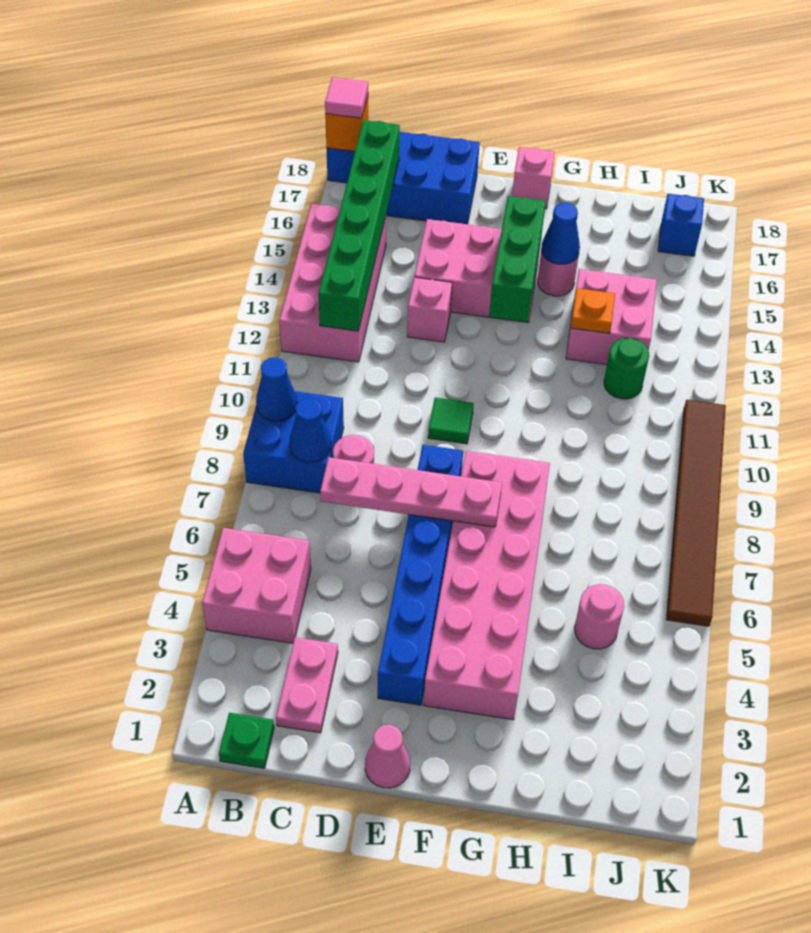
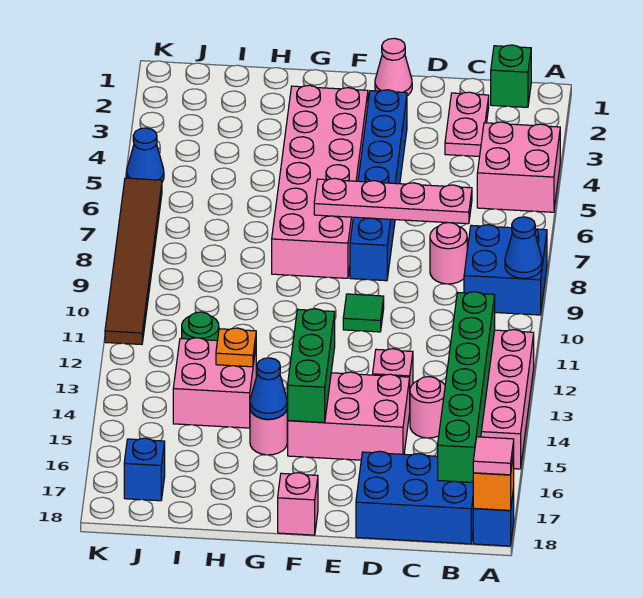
green 1x1 plate [219,713,274,768] -> green 1x1 brick [491,45,531,107]
blue 1x1 cone [290,398,331,462] -> blue 1x1 cone moved to [127,128,164,182]
pink 1x1 round brick [575,584,624,649] -> pink 1x1 round brick moved to [410,377,445,438]

